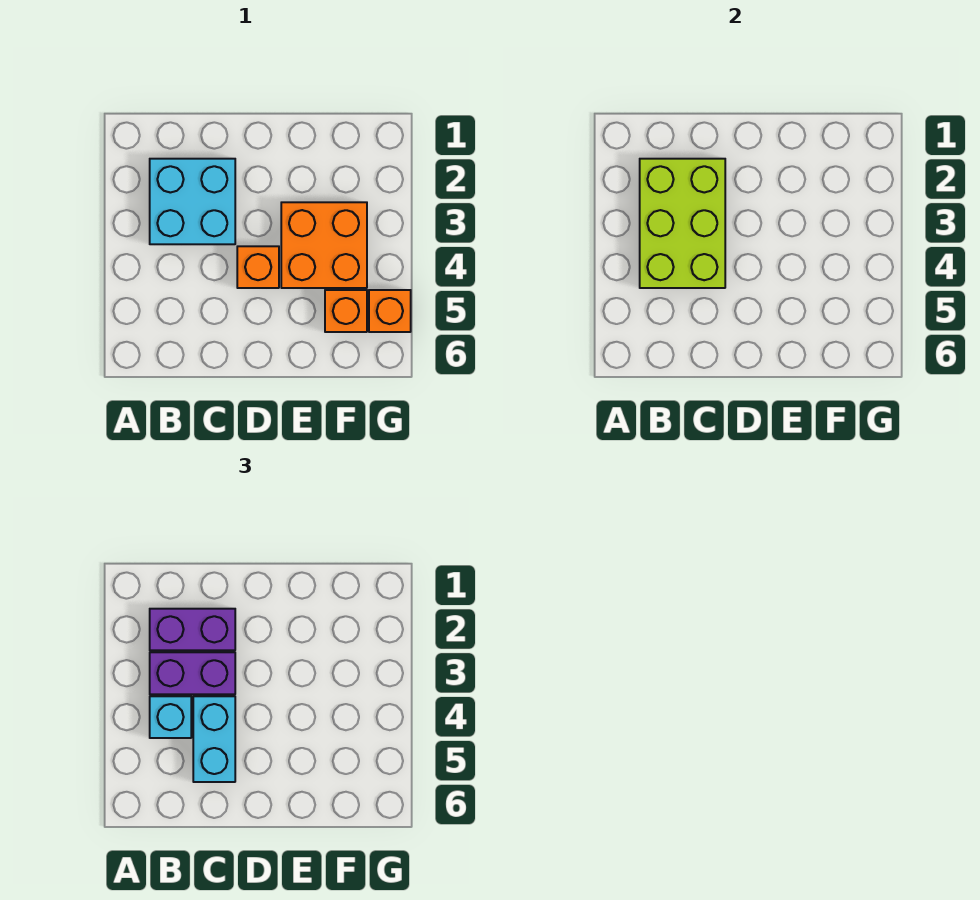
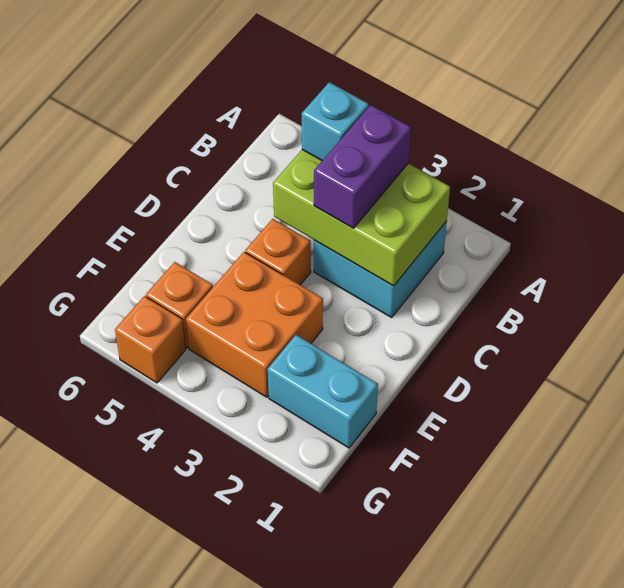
purple 1x2 brick [150,609,235,650] -> none
cyan 1x2 brick [193,696,235,782] -> cyan 1x2 brick moved to [268,335,378,448]

